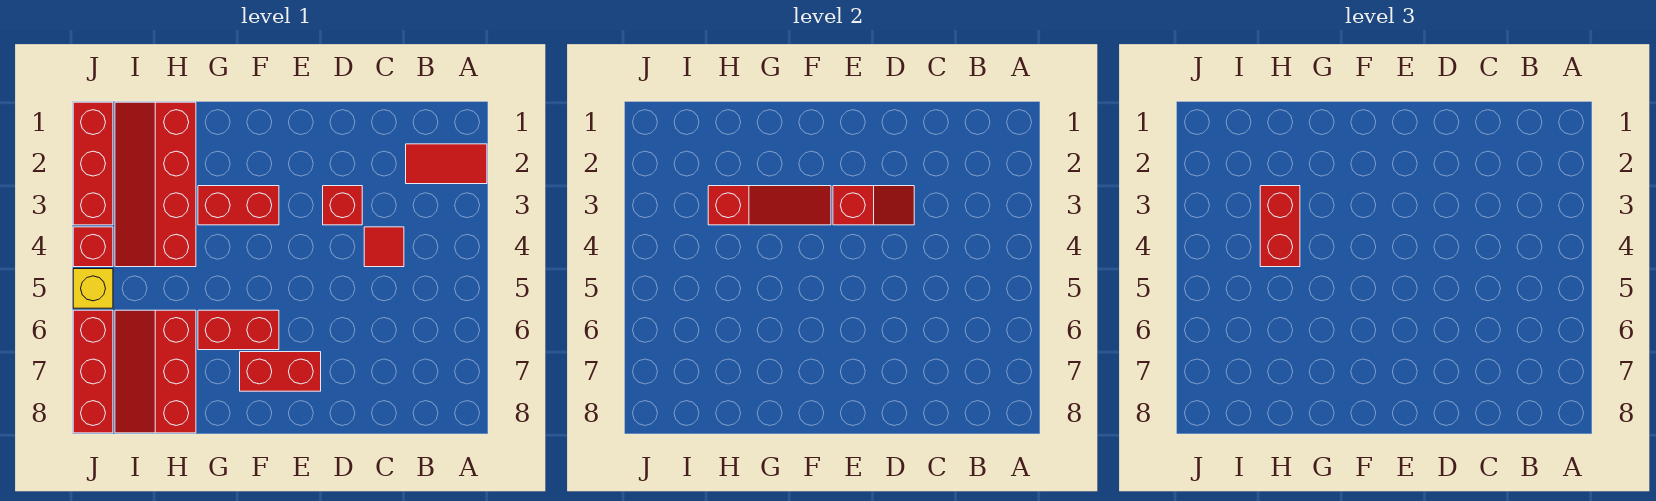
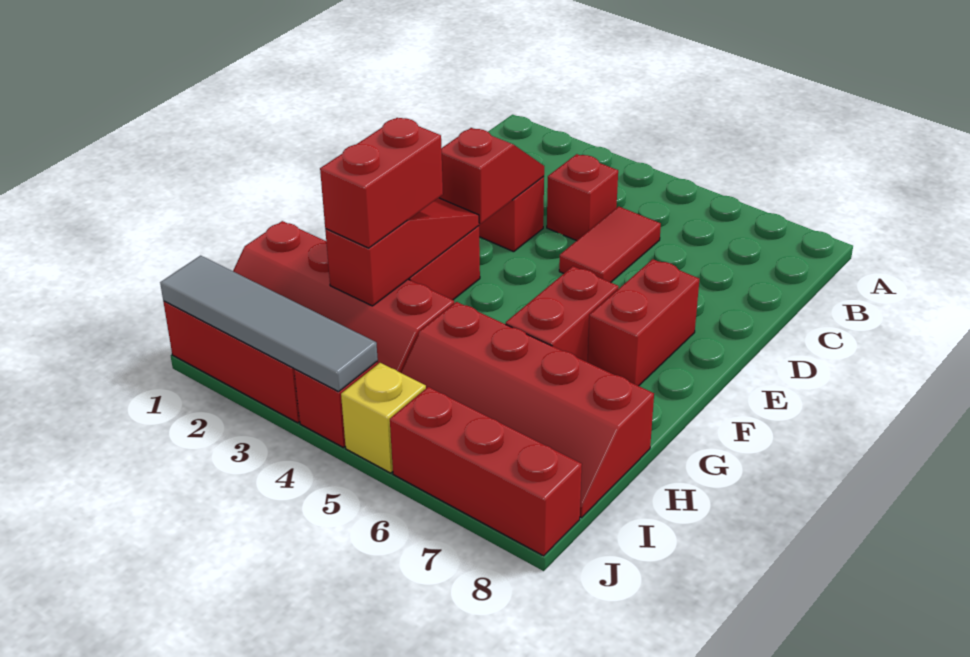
red 1x2 tile [406,144,487,184] -> red 1x2 tile moved to [559,206,661,282]
red 1x1 tile [364,227,404,267] -> red 1x1 brick [547,154,618,241]
red 1x2 brick [1260,186,1300,267] -> red 1x2 brick turned to [320,118,443,248]
red 2x3 slope [115,310,196,433] -> red 2x4 slope [400,302,654,518]
none -> grey 1x4 tile [160,256,378,392]

